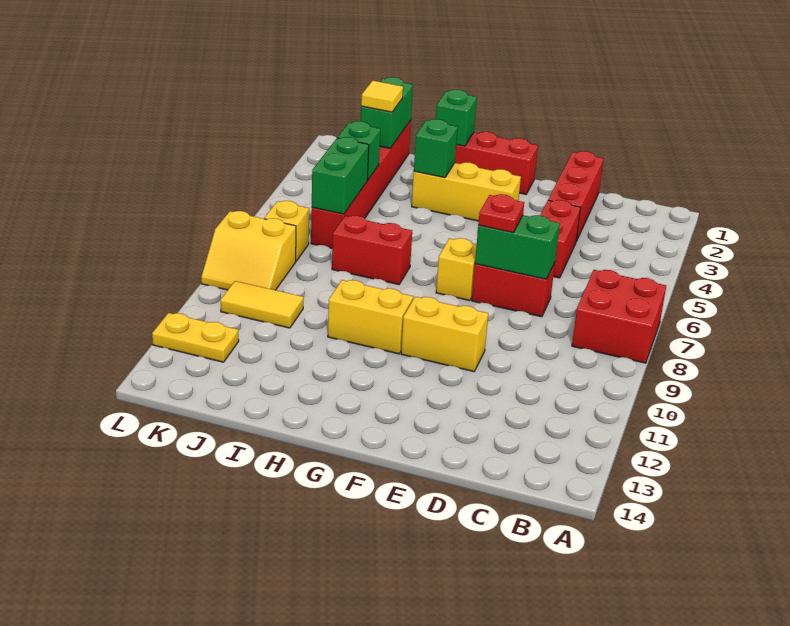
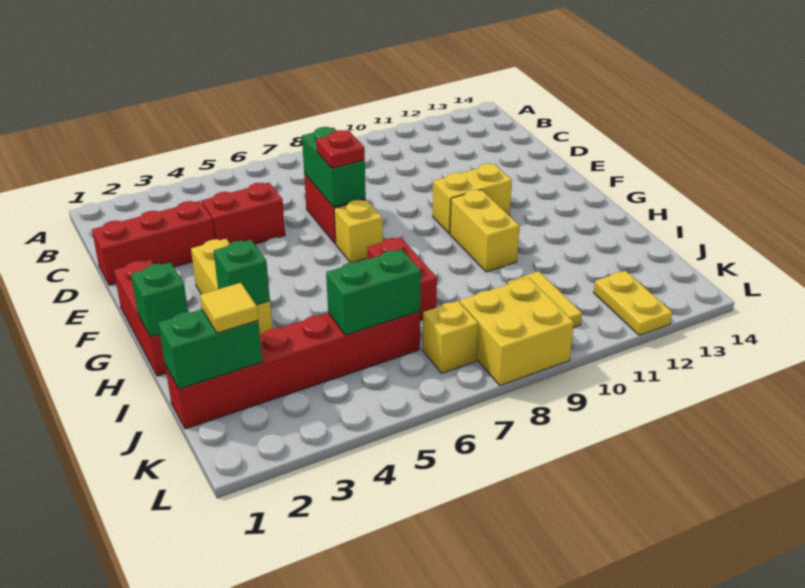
red 2x2 brick [572,270,666,363] -> none
yellow 1x2 brick [401,297,488,372] -> yellow 1x2 brick turned to [433,164,512,234]
green 1x1 brick [338,121,380,180] -> none
yellow 2x2 slope [201,211,296,290] -> yellow 2x2 brick [460,278,574,385]

